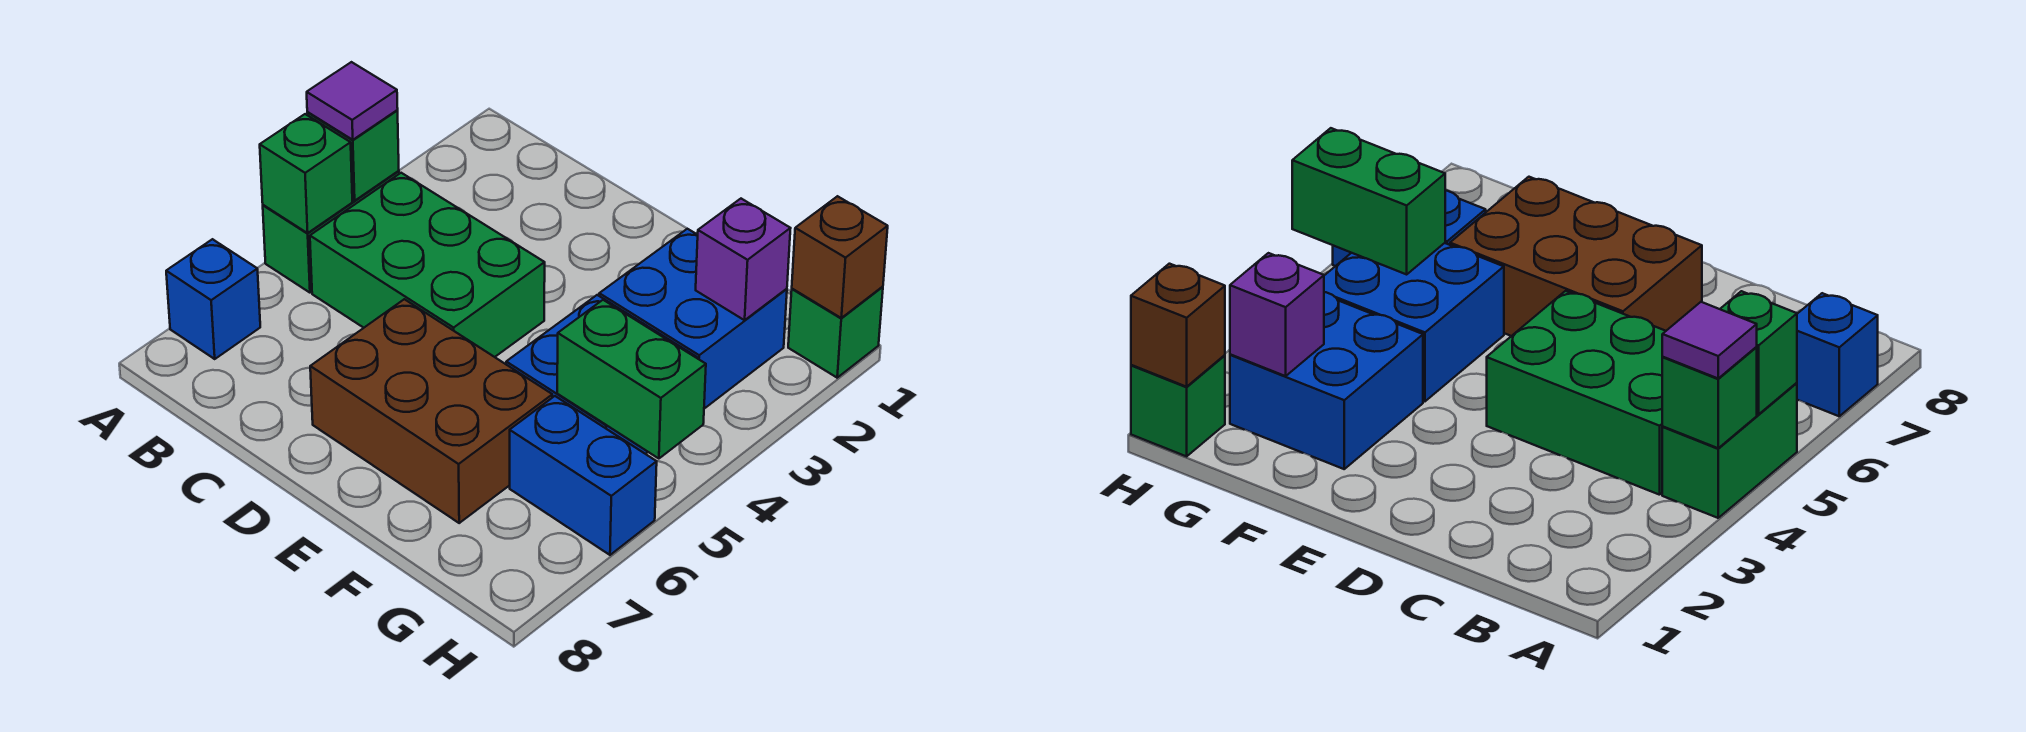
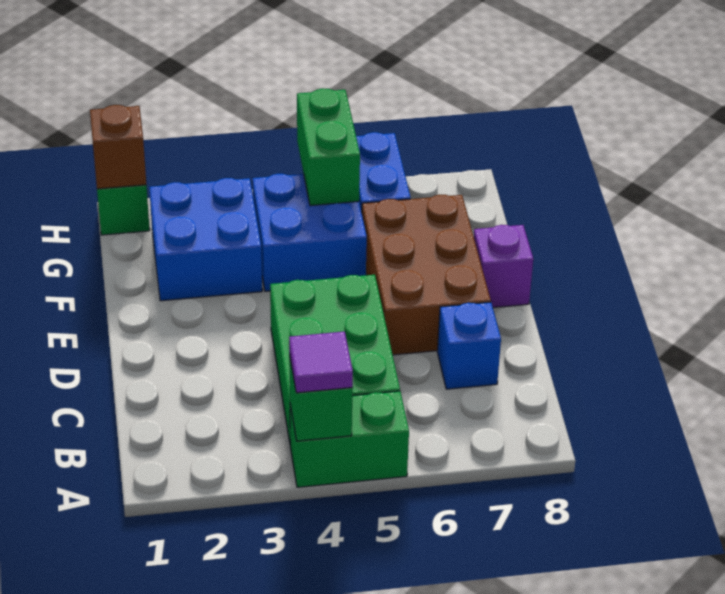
green 1x1 brick [260,114,352,233] -> none
blue 1x1 brick [166,239,260,359] -> blue 1x1 brick moved to [437,302,501,389]
purple 1x1 brick [696,199,791,320] -> purple 1x1 brick moved to [474,225,533,308]

